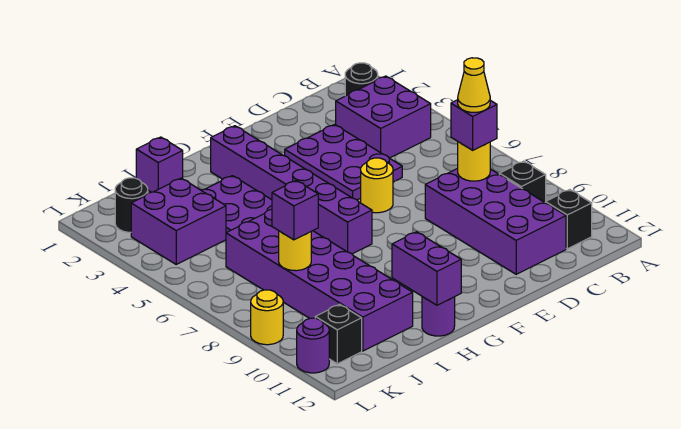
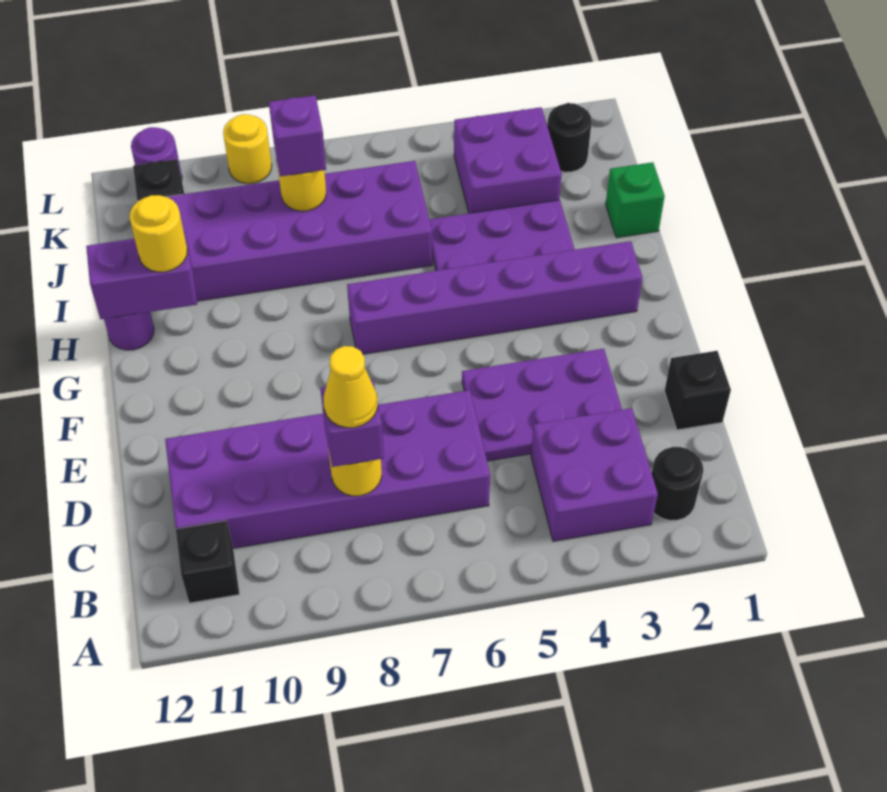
black 1x1 brick [499,161,546,202] -> black 1x1 brick moved to [665,351,731,430]
purple 2x4 brick [425,168,566,274] -> purple 2x6 brick [165,390,490,548]
yellow 1x1 round brick [361,158,393,213] -> yellow 1x1 round brick moved to [130,195,187,272]
purple 1x1 brick [136,137,183,192] -> green 1x1 brick [606,162,665,238]

